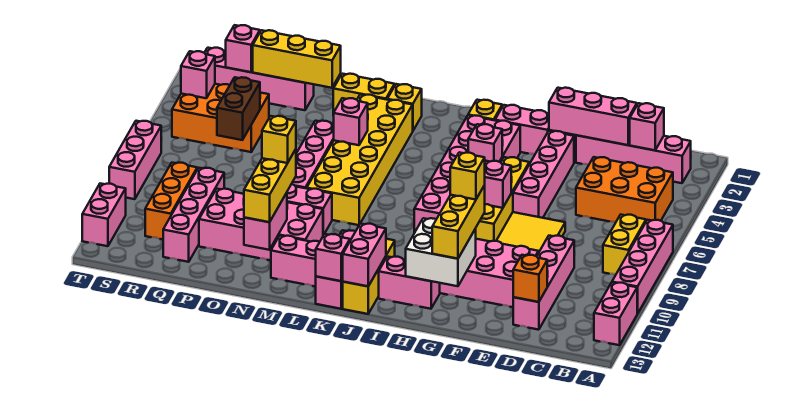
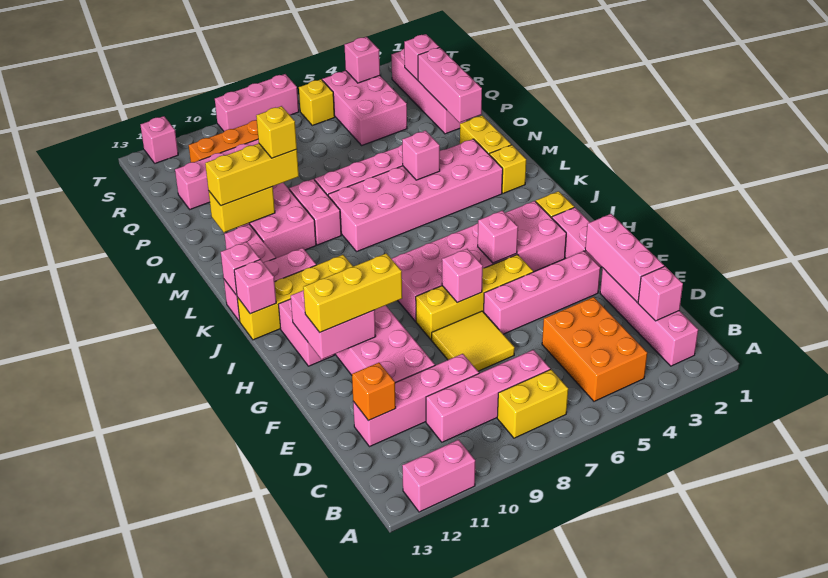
pink 1x4 brick [612,220,673,314] -> pink 1x4 brick moved to [426,350,550,442]
yellow 1x1 brick [450,152,485,200] -> yellow 1x1 brick moved to [299,79,335,126]
white 2x2 brick [406,218,476,286] -> pink 2x2 brick [291,290,376,359]
yellow 1x3 brick [343,239,395,314] -> yellow 1x4 brick [237,255,353,340]
pink 1x2 brick [343,224,386,286] -> pink 1x1 brick [234,259,276,314]
yellow 2x6 brick [307,95,413,225] -> pink 2x6 brick [328,139,503,251]
pink 1x2 brick [244,193,287,250] -> yellow 1x2 brick [209,187,275,232]
yellow 1x3 brick [253,30,341,88] -> pink 1x3 brick [418,47,482,123]
orange 2x3 brick [172,84,269,152] -> pink 2x3 brick [322,71,407,145]
brown 1x2 brick [217,77,260,140] -> none
pink 1x2 brick [82,184,126,246] -> pink 1x1 brick [140,116,178,163]

